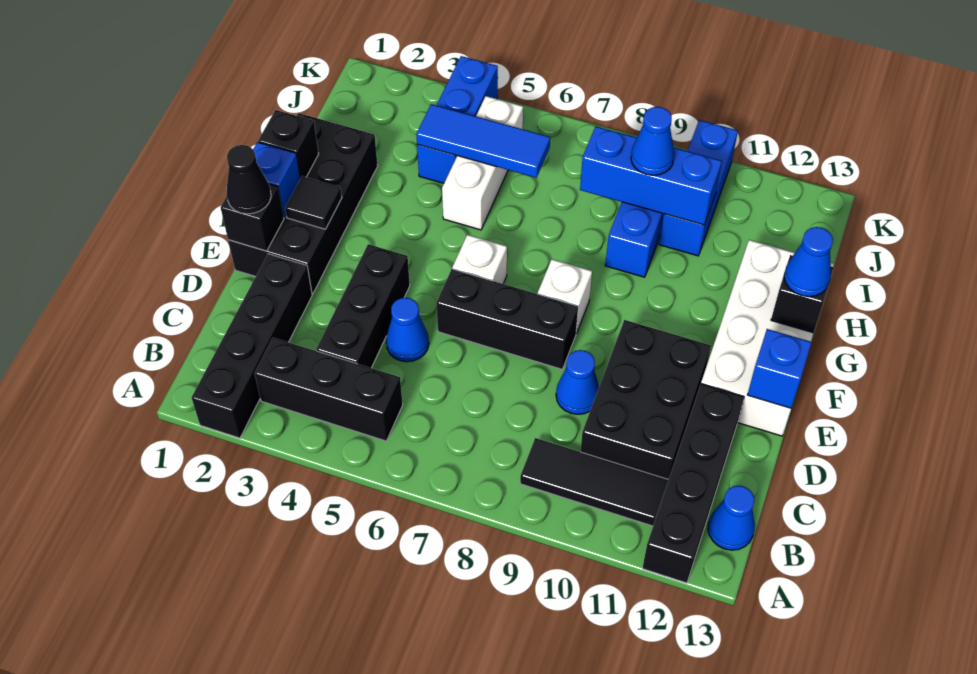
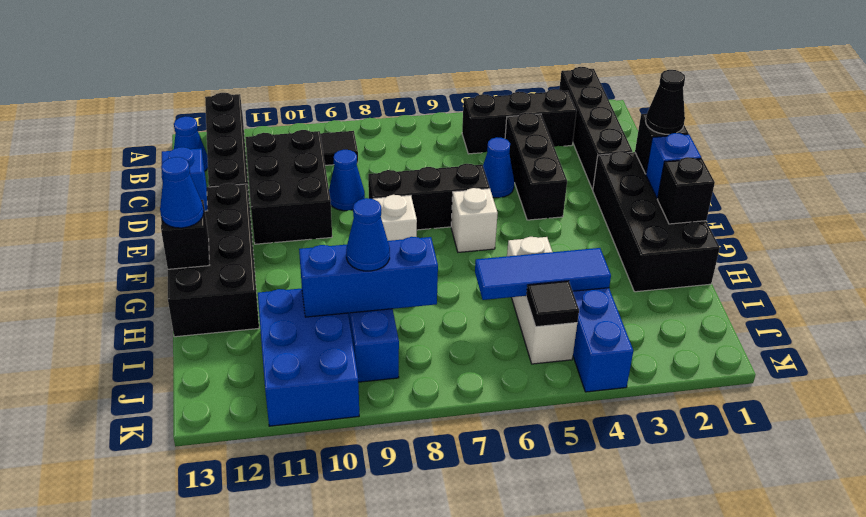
white 2x4 brick [701,240,834,436] -> black 2x4 brick [168,183,259,337]
black 1x1 tile [285,176,342,229] -> black 1x1 tile moved to [526,281,579,327]
blue 1x3 brick [659,120,738,256] -> blue 2x3 brick [258,288,359,426]

